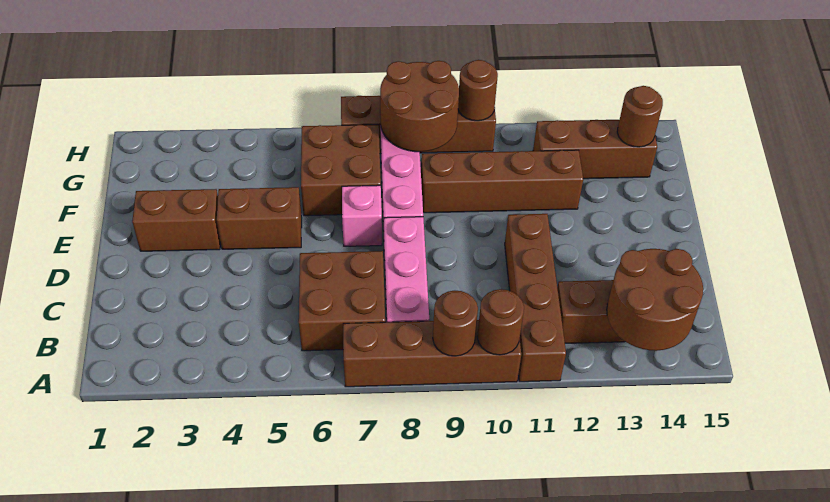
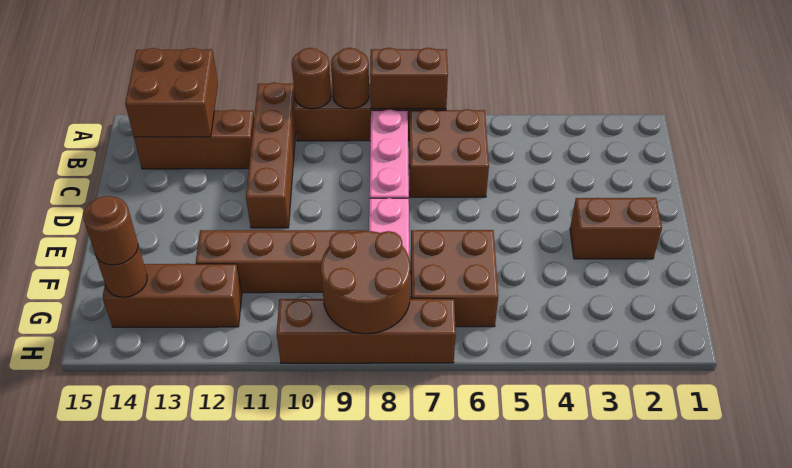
brown 2x2 round brick [607,249,703,351] -> brown 2x2 brick [125,48,218,137]
brown 1x2 brick [217,187,302,249] -> brown 1x2 brick moved to [370,48,448,109]
pink 1x1 brick [342,185,382,246] -> none
brown 1x1 round brick [458,60,498,121] -> brown 1x1 round brick moved to [83,196,138,265]

